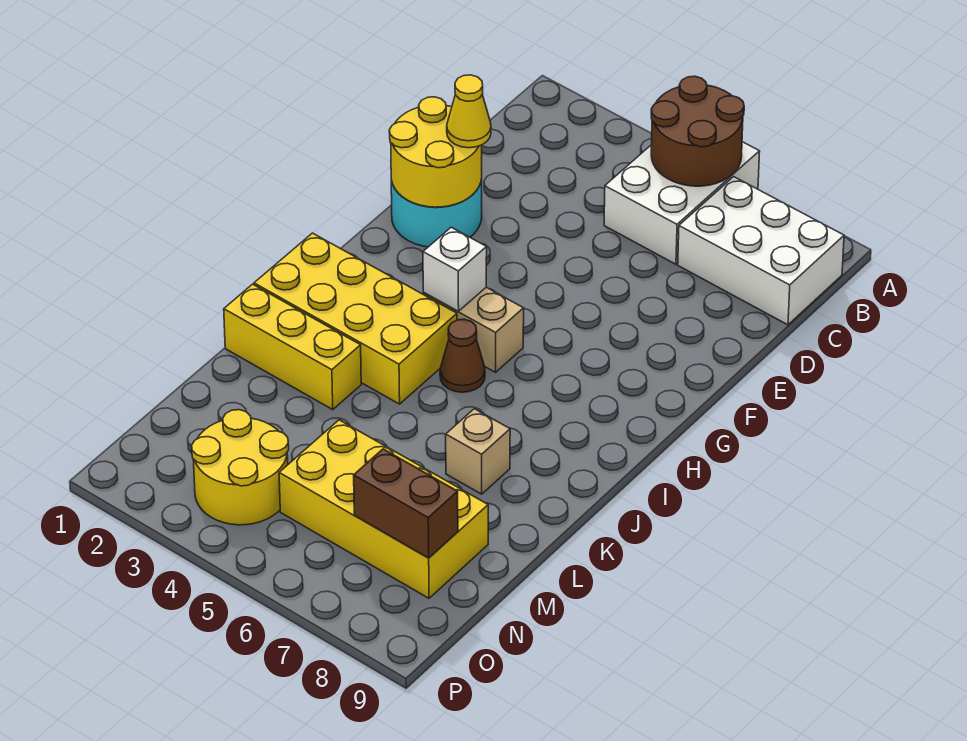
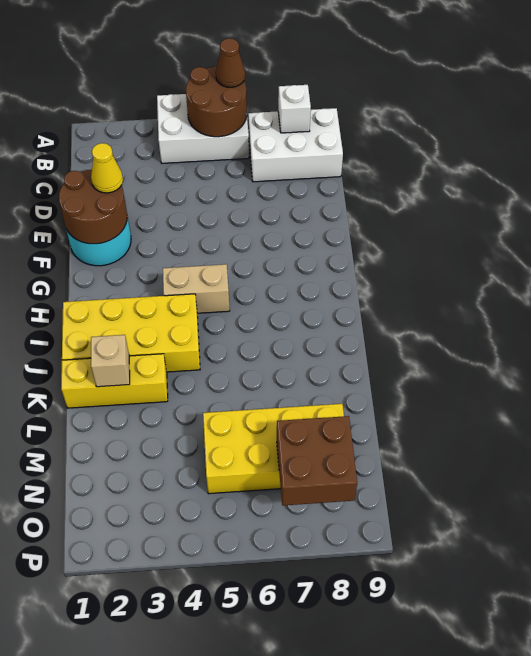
white 2x3 brick [604,142,760,264] -> white 2x3 brick turned to [157,94,249,163]
yellow 2x2 round brick [389,97,482,207] -> brown 2x2 round brick [59,170,127,244]
white 1x1 brick [423,227,487,311] -> white 1x1 brick moved to [278,85,311,133]
brown 1x1 cone [440,319,485,392] -> brown 1x1 cone moved to [216,38,245,87]
tan 1x1 brick [446,409,510,494] -> tan 1x1 brick moved to [91,335,130,387]
yellow 2x2 round brick [192,410,289,525] -> none
brown 1x2 brick [354,449,458,558] -> brown 2x2 brick [277,416,357,505]

